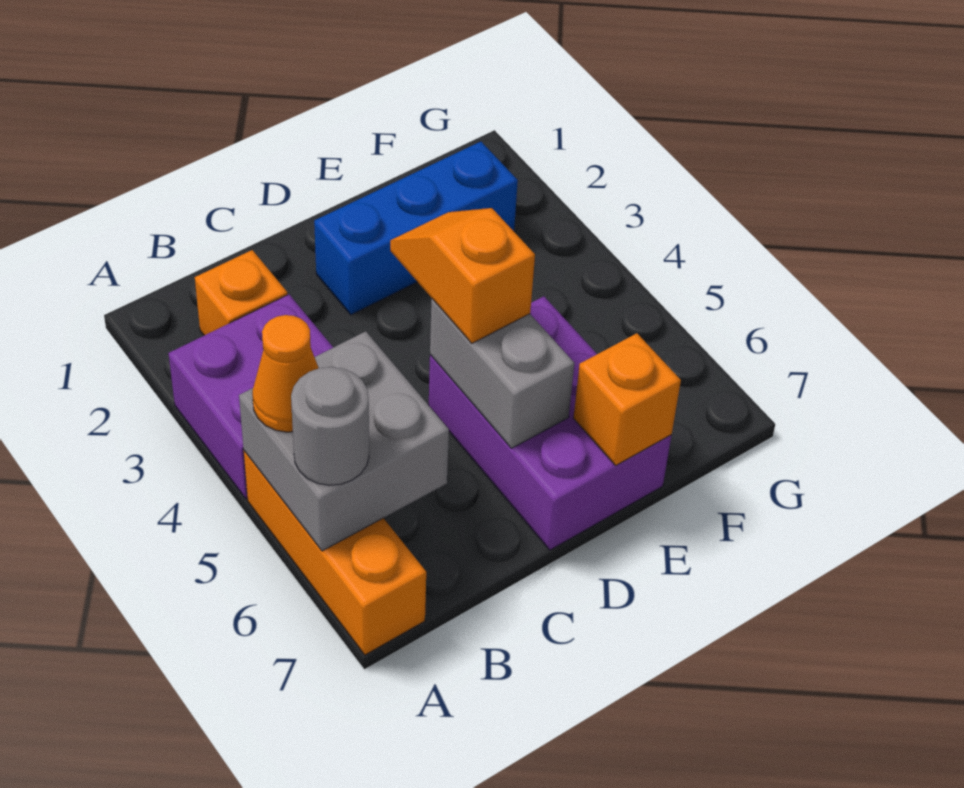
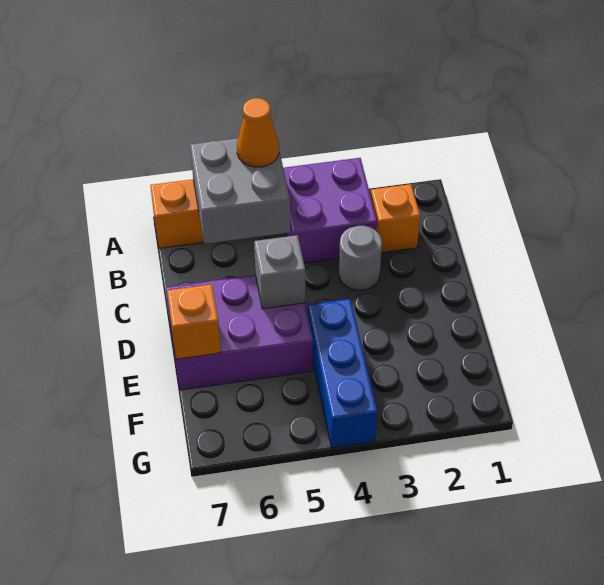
grey 1x1 round brick [291,367,369,485] -> grey 1x1 round brick moved to [339,226,382,290]
blue 1x3 brick [314,142,518,315] -> blue 1x3 brick moved to [308,299,377,448]
orange 1x2 slope [390,208,535,343] -> none
grey 1x2 brick [430,299,574,448] -> grey 1x1 brick [254,235,305,309]

